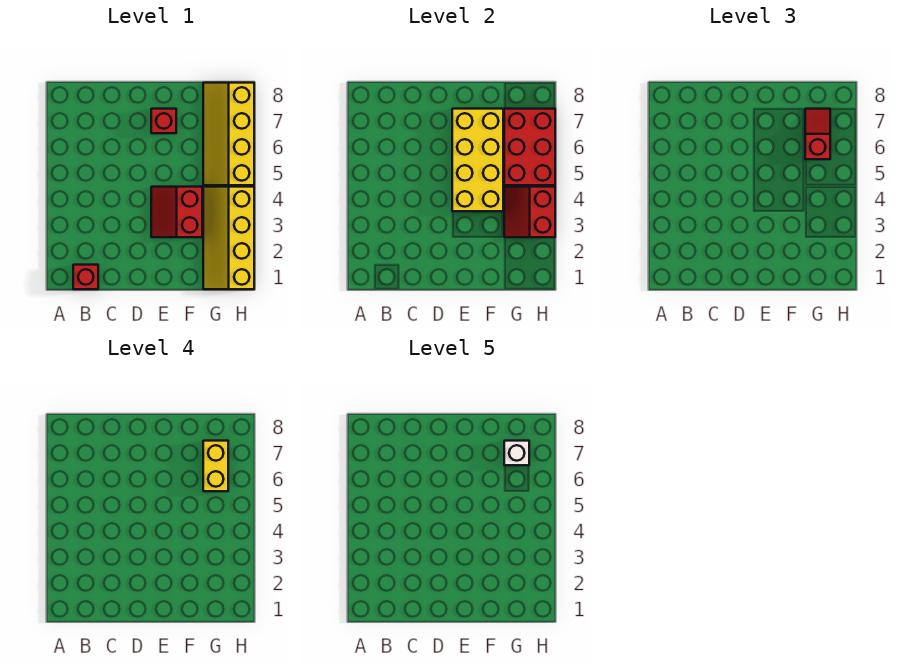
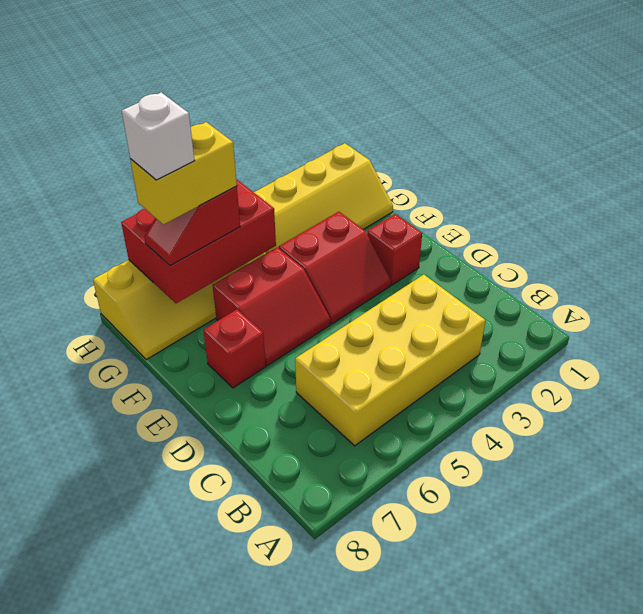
red 1x1 brick [73,265,98,289] -> red 1x1 brick moved to [367,214,422,285]
yellow 2x4 brick [452,109,503,211] -> yellow 2x4 brick moved to [295,275,486,446]
red 2x2 slope [504,187,555,237] -> red 2x2 slope moved to [212,247,330,366]

